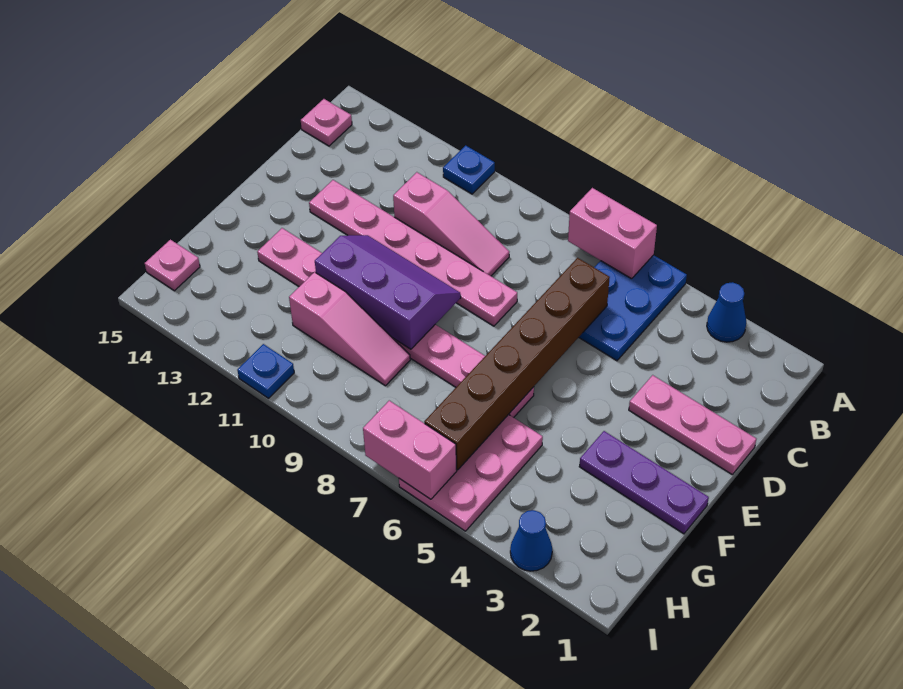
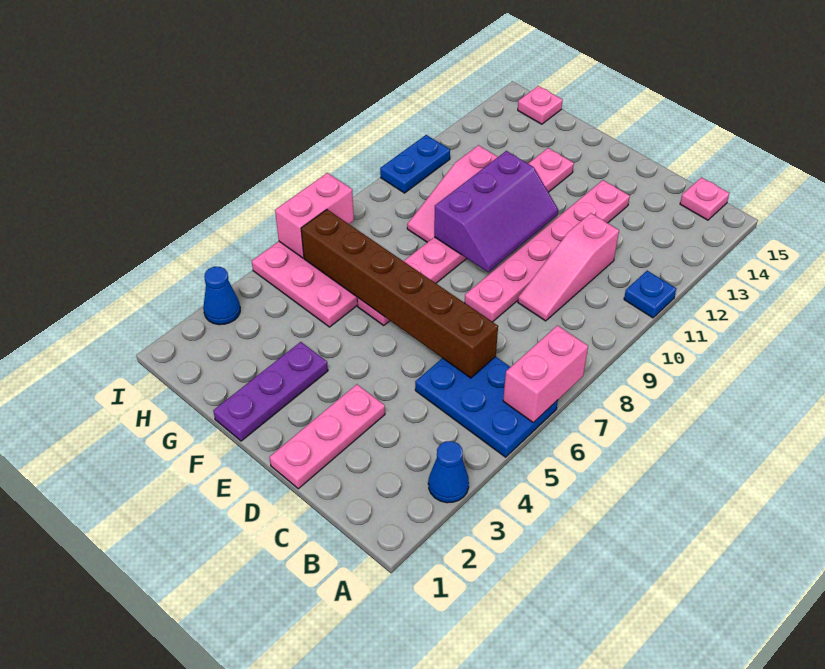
blue 1x1 plate [237,344,294,398] -> blue 1x2 plate [380,135,450,193]

